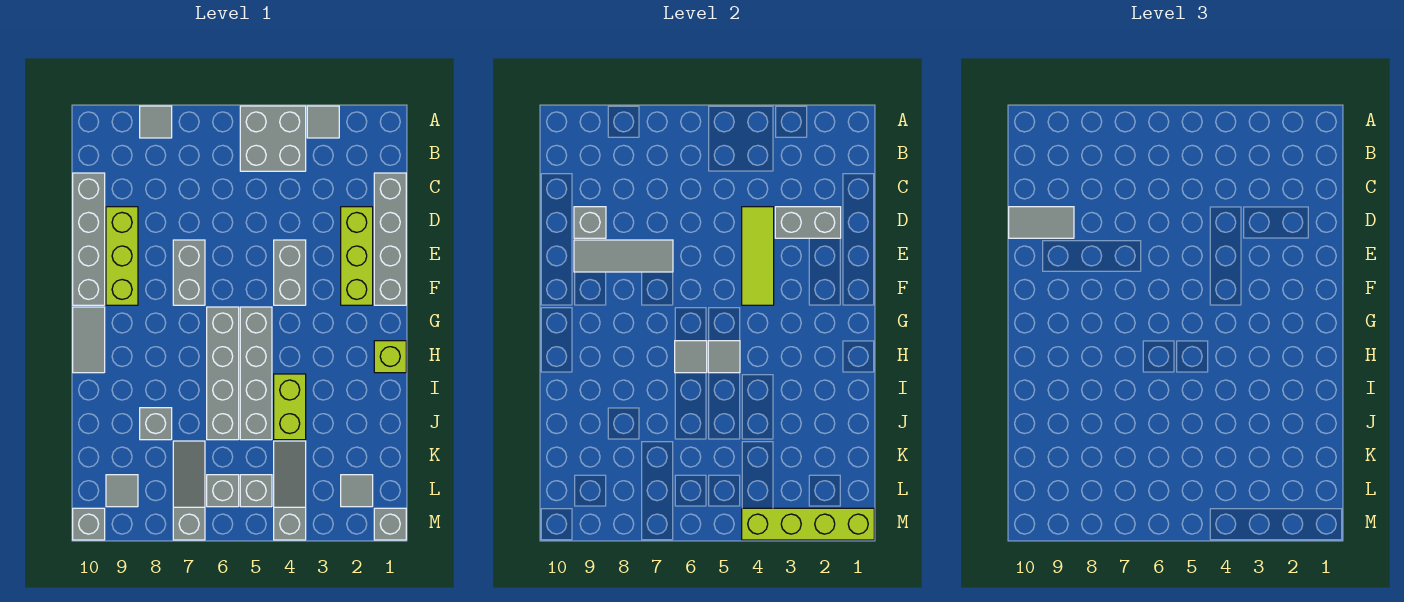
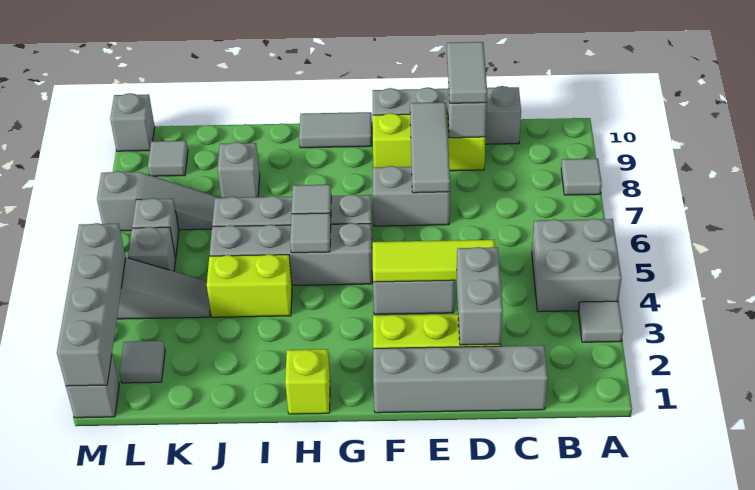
lime 1x4 brick [742,508,874,540] -> grey 1x4 brick [57,223,126,386]

